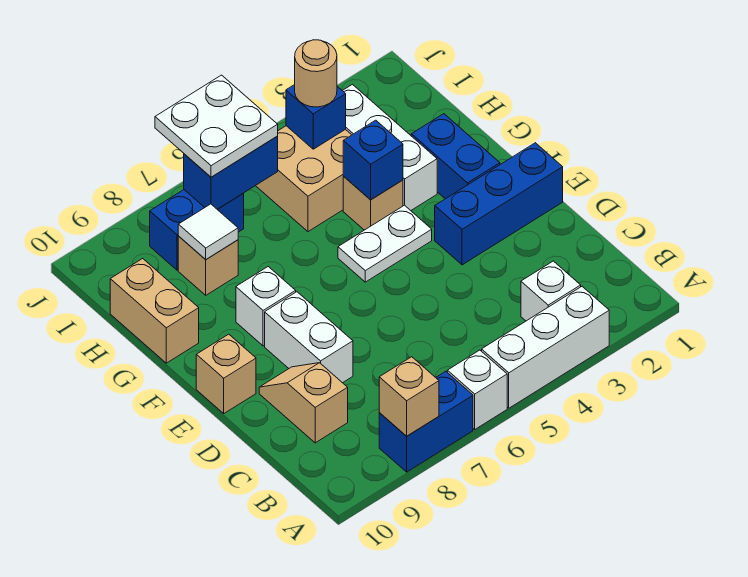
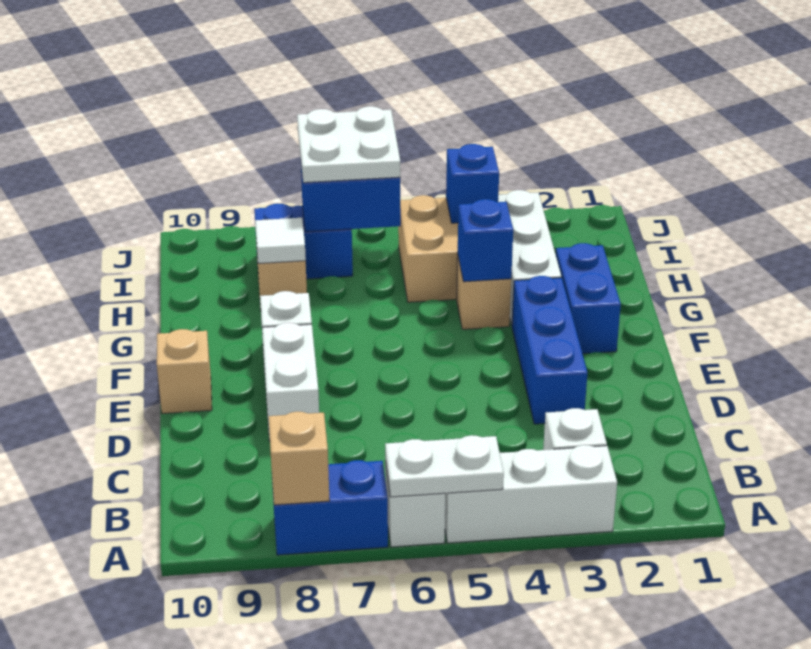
tan 1x2 slope [259,363,348,443] -> none
blue 1x3 brick [435,143,563,265] -> blue 1x3 brick turned to [512,276,588,424]
white 1x2 plate [338,205,432,282] -> white 1x2 plate moved to [385,435,504,497]
tan 1x2 brick [110,259,199,363] -> none
tan 1x1 round brick [295,40,337,107] -> none

